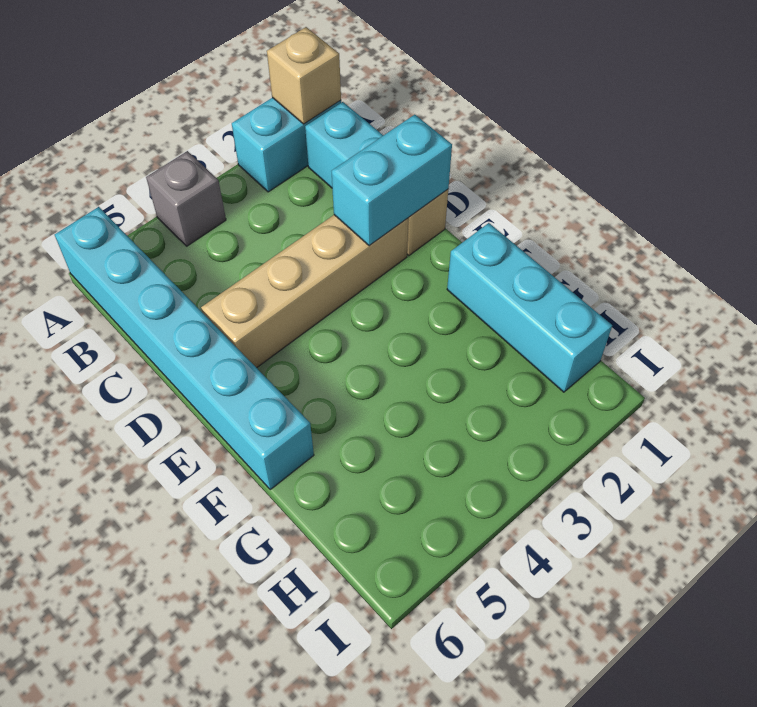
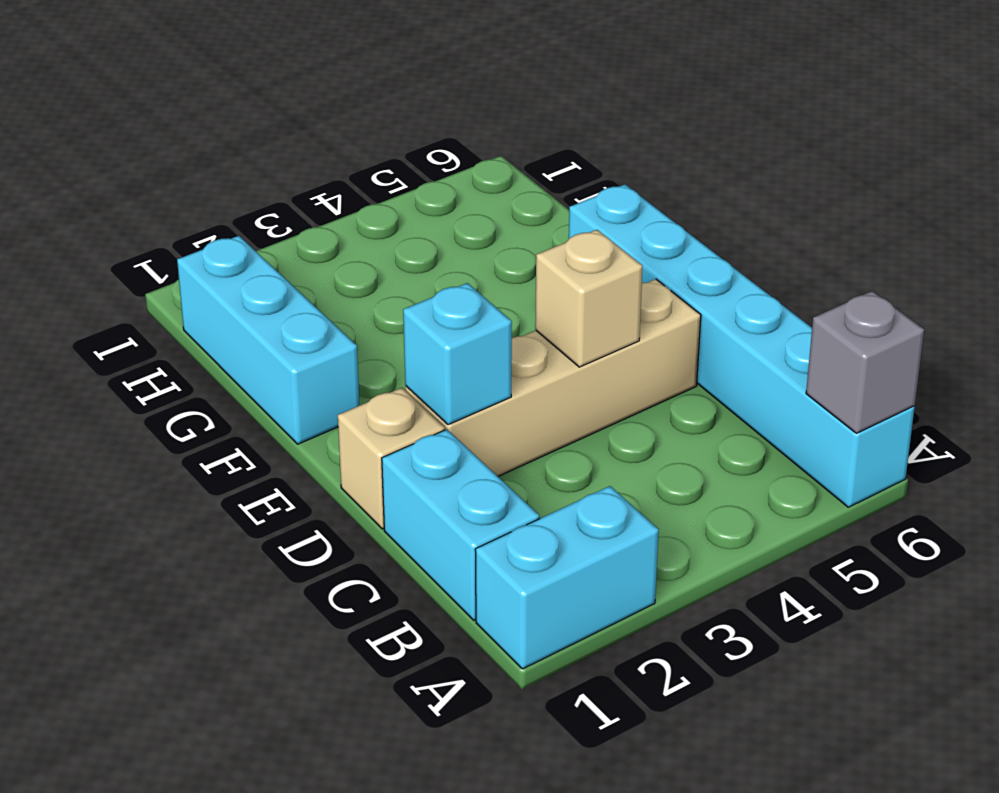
tan 1x1 brick [267,27,341,124] -> tan 1x1 brick moved to [535,230,642,367]
grey 1x1 brick [146,151,226,246] -> grey 1x1 brick moved to [806,291,924,433]
cyan 1x2 brick [332,115,452,246] -> cyan 1x1 brick [403,283,512,425]

